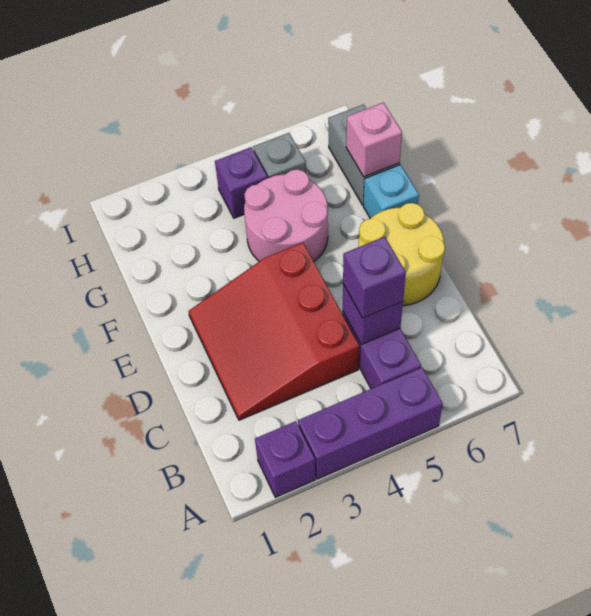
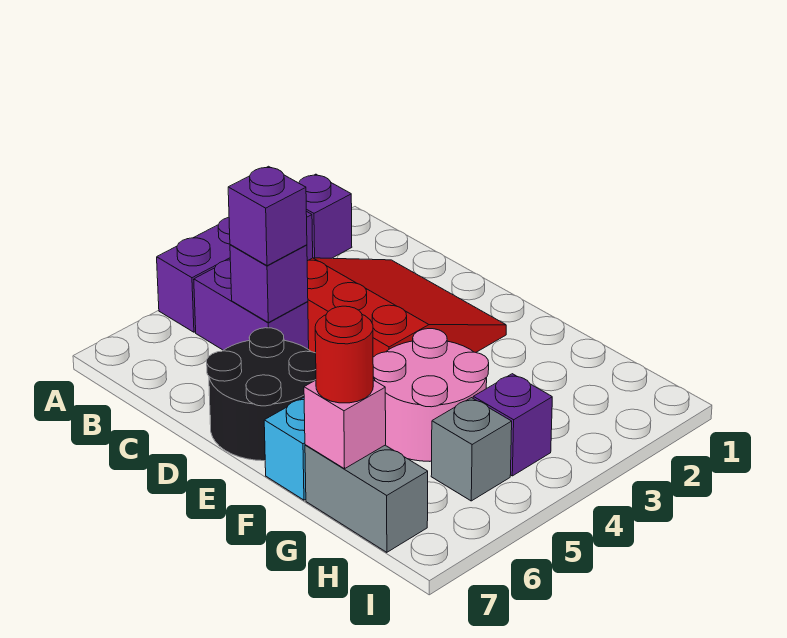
yellow 2x2 round brick [359,203,445,306] -> black 2x2 round brick [207,328,316,461]
none -> red 1x1 round brick [315,306,373,403]

